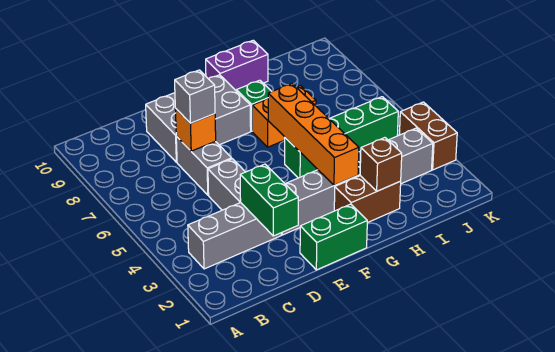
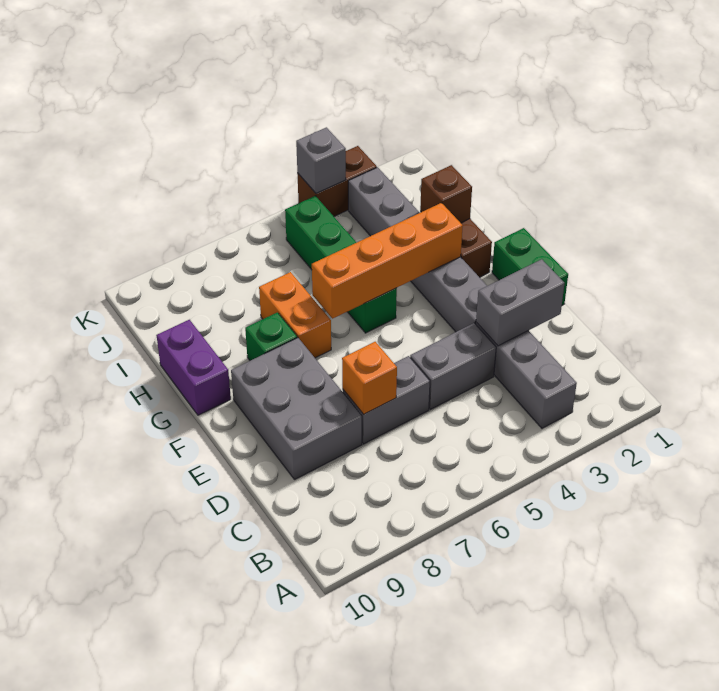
green 1x2 brick [240,164,298,236] -> grey 1x2 brick [476,259,565,346]
grey 1x1 brick [175,70,215,123] -> grey 1x1 brick moved to [296,127,346,193]

